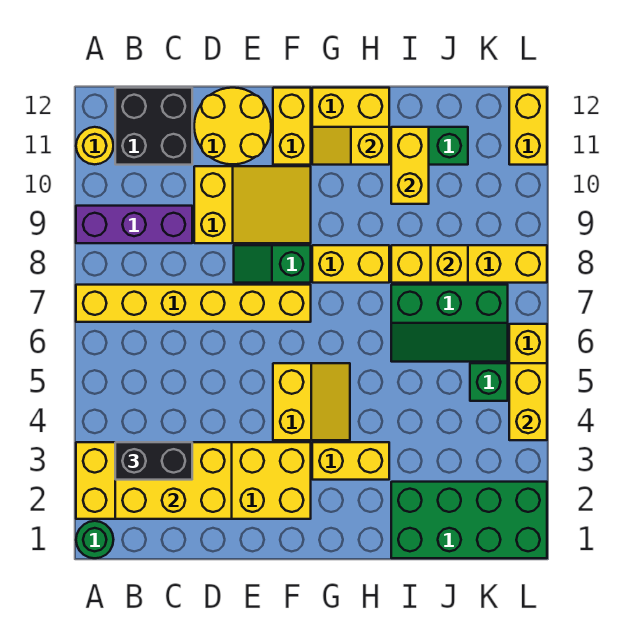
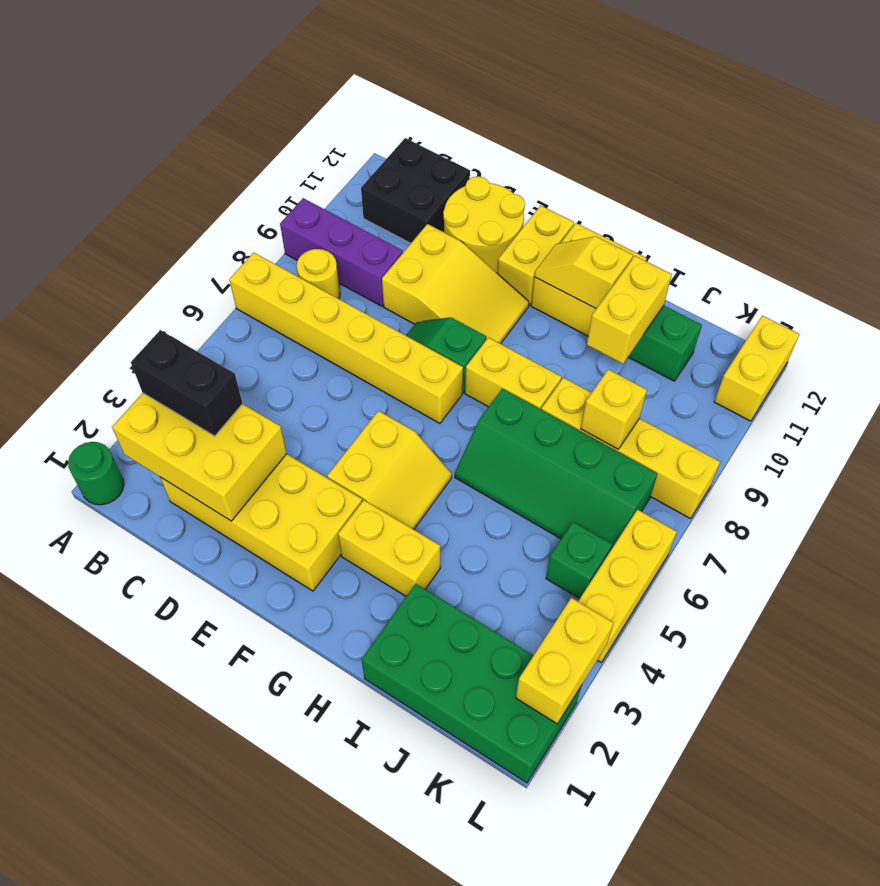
yellow 2x6 brick [76,442,311,519] -> yellow 2x4 brick [160,454,362,591]
yellow 1x1 round brick [76,127,114,164] -> yellow 1x1 round brick moved to [297,249,340,299]
green 2x3 slope [391,285,508,362] -> green 2x4 slope [455,389,657,551]
yellow 1x2 brick [509,363,547,440] -> yellow 1x2 brick moved to [516,598,614,724]

